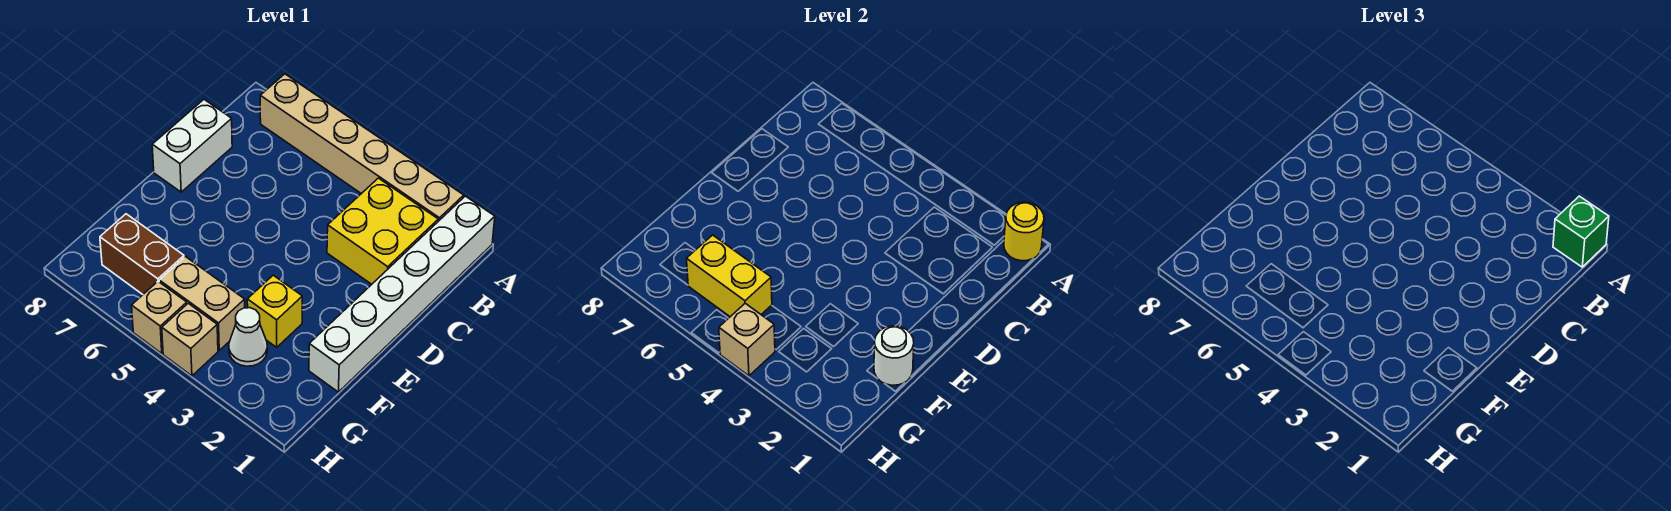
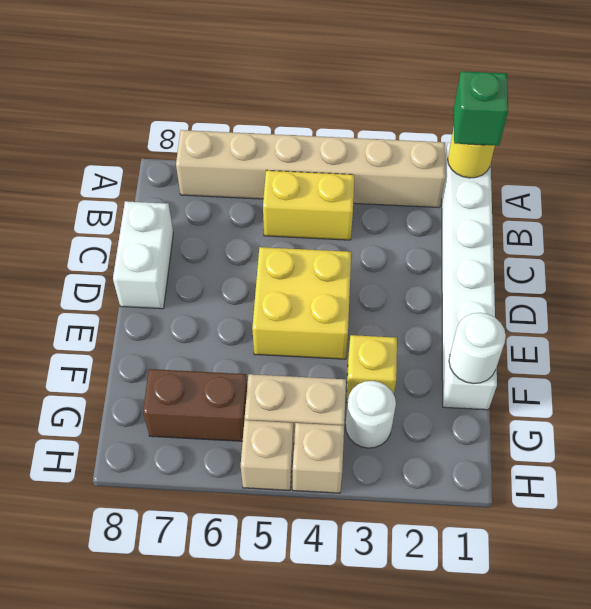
yellow 2x2 brick [327,178,438,284] -> yellow 2x2 brick moved to [252,247,351,359]
white 1x1 cone [229,308,267,366] -> white 1x1 round brick [345,381,396,448]
yellow 1x2 brick [687,235,772,317] -> yellow 1x2 brick moved to [263,170,354,240]
tan 1x1 brick [719,303,775,376] -> none

